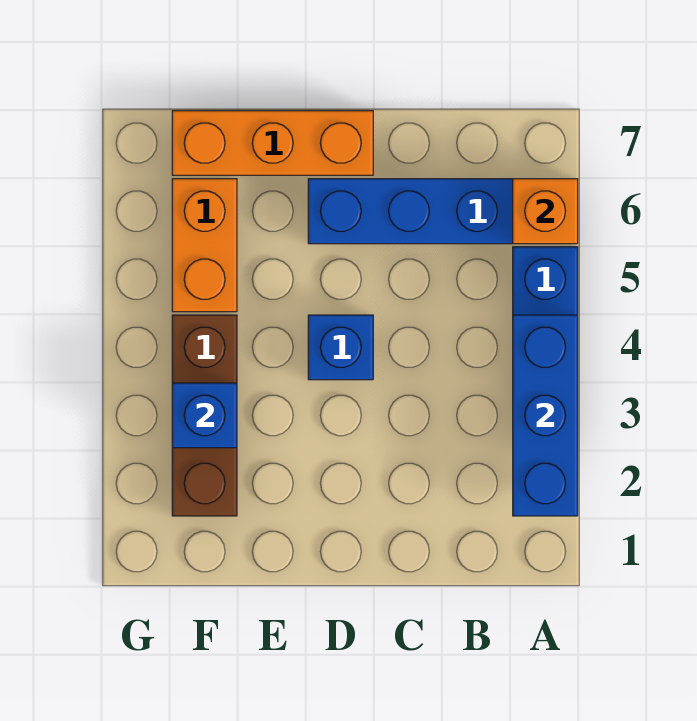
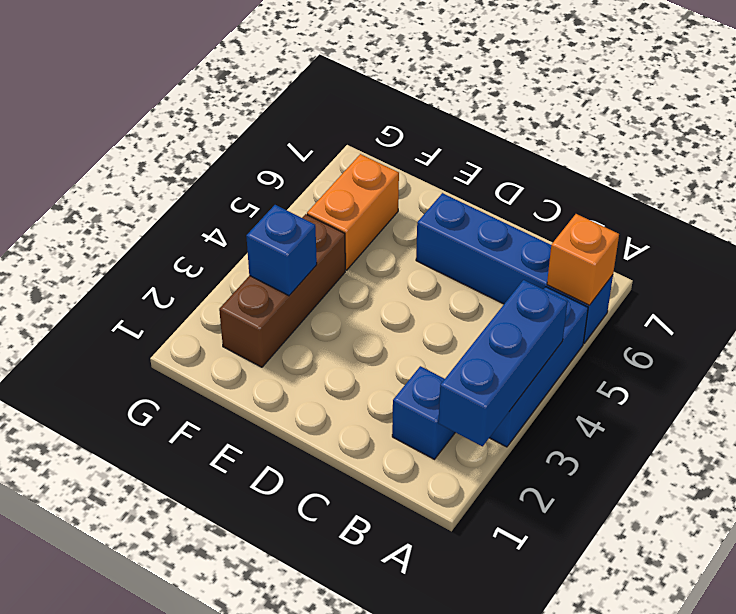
blue 1x1 brick [308,315,373,380] -> blue 1x1 brick moved to [392,366,455,459]
orange 1x3 brick [172,111,373,175] -> none

